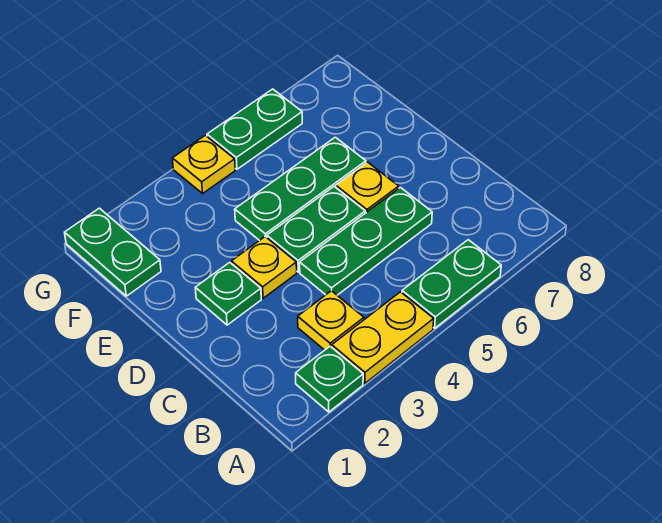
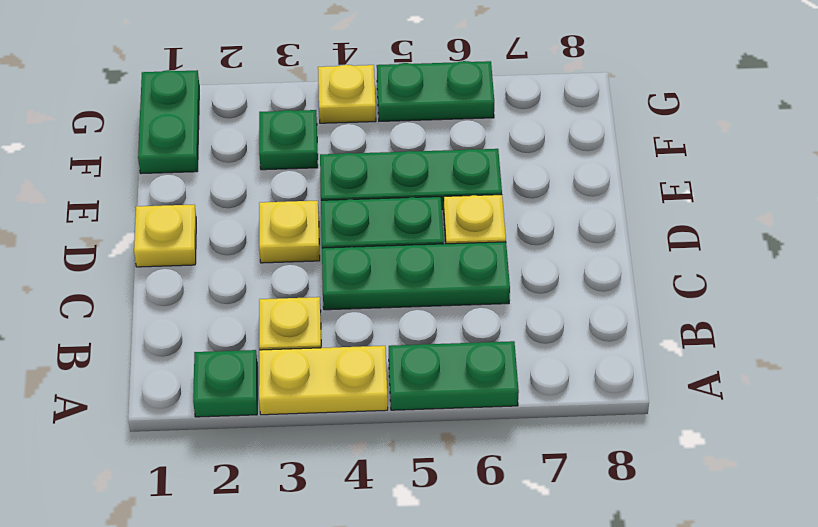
none -> yellow 1x1 plate [134,205,196,267]
green 1x1 plate [195,262,261,325] -> green 1x1 plate moved to [259,110,318,170]

